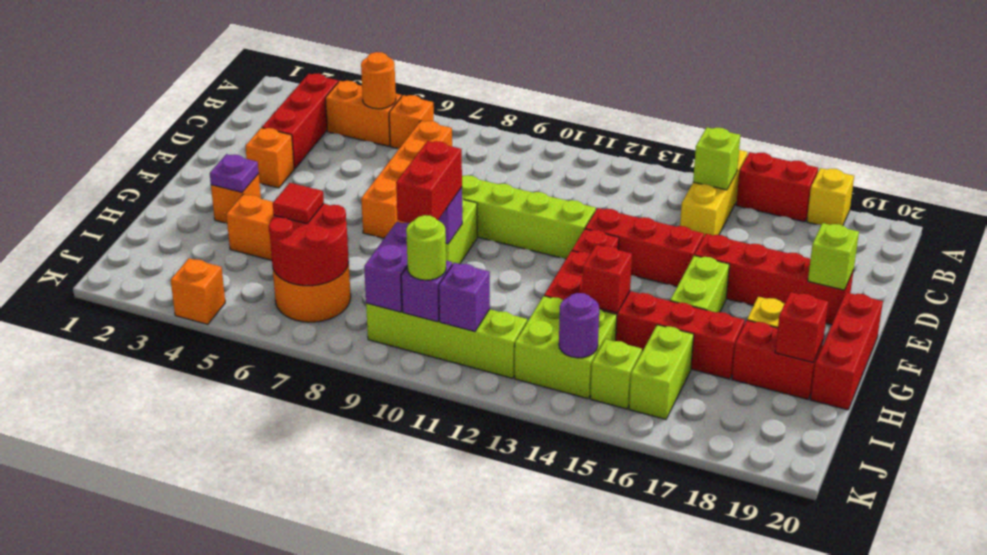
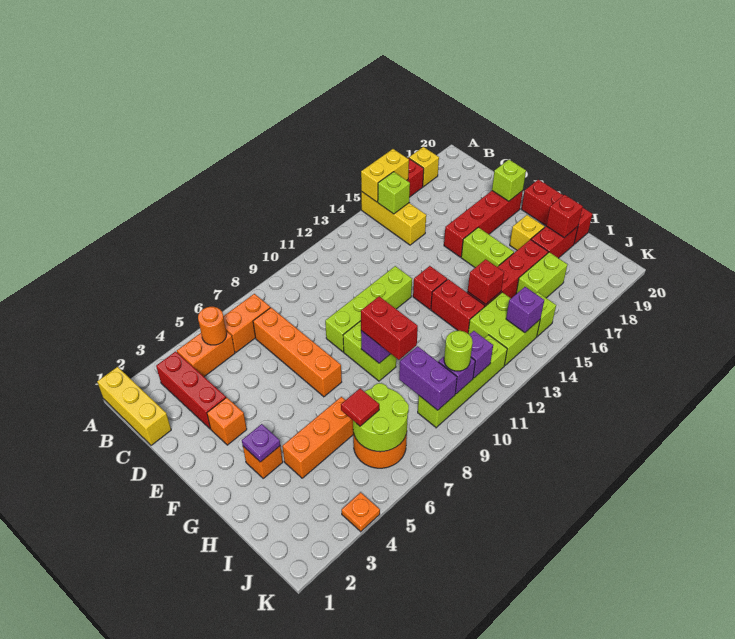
none -> yellow 1x3 brick [97,367,171,445]
none -> yellow 1x2 brick [361,149,409,202]
orange 1x1 brick [389,95,434,149] -> orange 1x2 brick [223,294,270,352]
red 1x3 brick [585,208,704,286] -> none
red 2x2 round brick [269,204,349,286] -> lime 2x2 round brick [353,383,409,452]
lime 1x2 brick [629,325,694,419] -> lime 1x2 brick turned to [516,252,567,298]
purple 1x1 round brick [559,293,600,358] -> purple 1x1 brick [506,287,544,333]
orange 1x1 brick [171,258,225,325] -> orange 1x1 plate [342,492,380,532]

